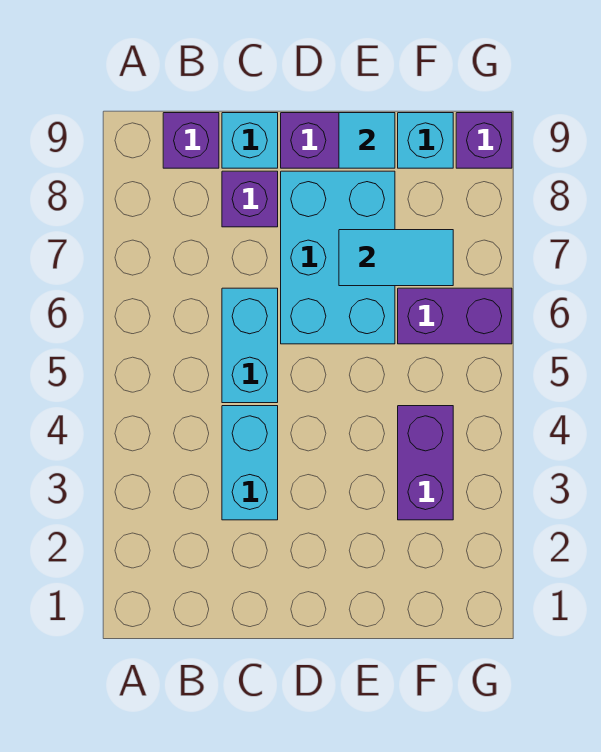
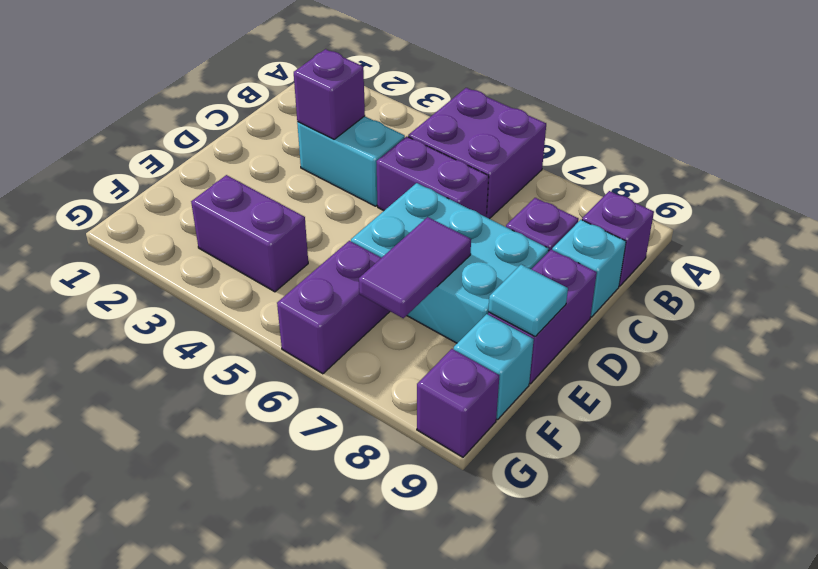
none -> purple 2x2 brick [408,88,546,219]
none -> purple 1x1 brick [294,49,365,139]
cyan 1x2 brick [222,288,278,403] -> purple 1x2 brick [376,136,489,217]
cyan 1x2 tile [339,230,453,286] -> purple 1x2 tile [359,217,471,318]

